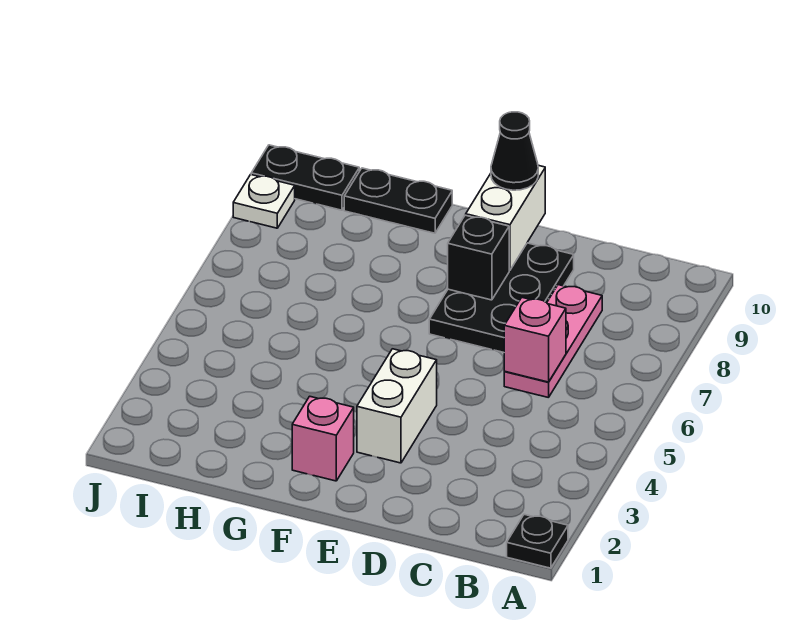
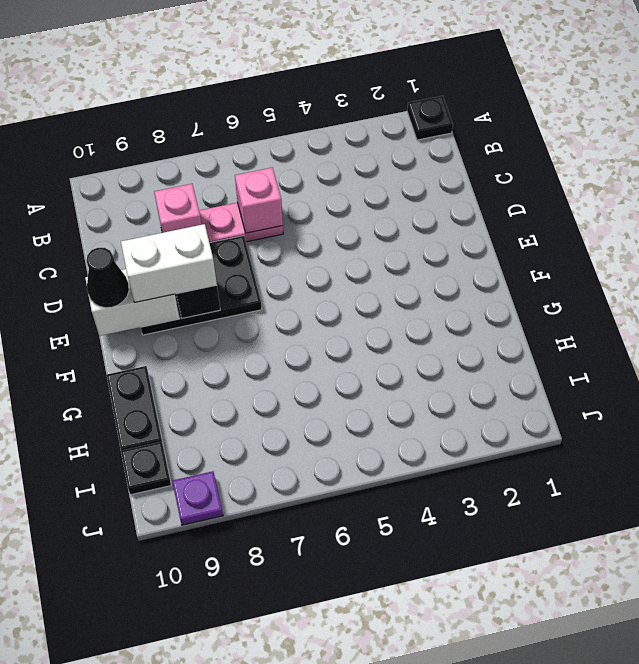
white 1x2 brick [357,349,437,463] -> white 1x2 brick moved to [121,224,217,302]
pink 1x1 brick [292,396,354,481] -> pink 1x1 brick moved to [154,184,202,233]
black 1x2 plate [251,145,359,210] -> black 1x1 plate [121,442,171,495]
white 1x1 plate [233,175,295,228] -> purple 1x1 plate [172,471,223,525]

